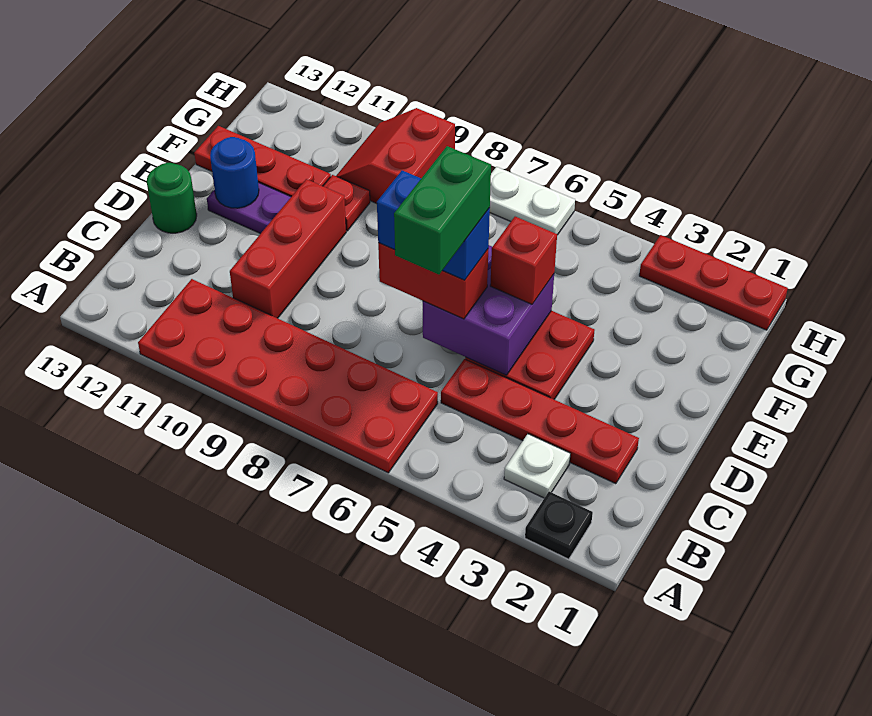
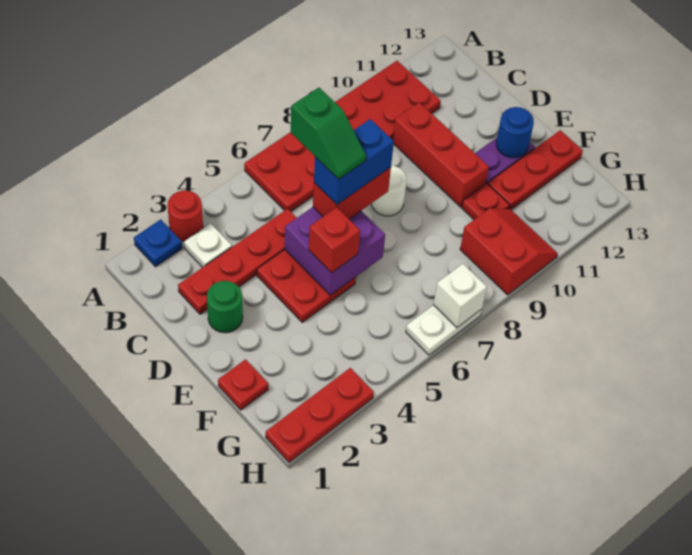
black 1x1 plate [525,492,593,559] -> blue 1x1 plate [134,219,182,267]
none -> red 1x1 round brick [168,190,203,242]
green 1x2 brick [394,146,491,275] -> green 1x2 slope [291,88,366,179]
none -> white 1x1 round brick [371,166,407,216]
green 1x1 round brick [147,163,197,233] -> green 1x1 round brick moved to [207,281,243,333]
none -> red 1x1 plate [218,359,268,410]
none -> white 1x1 brick [433,264,487,328]

